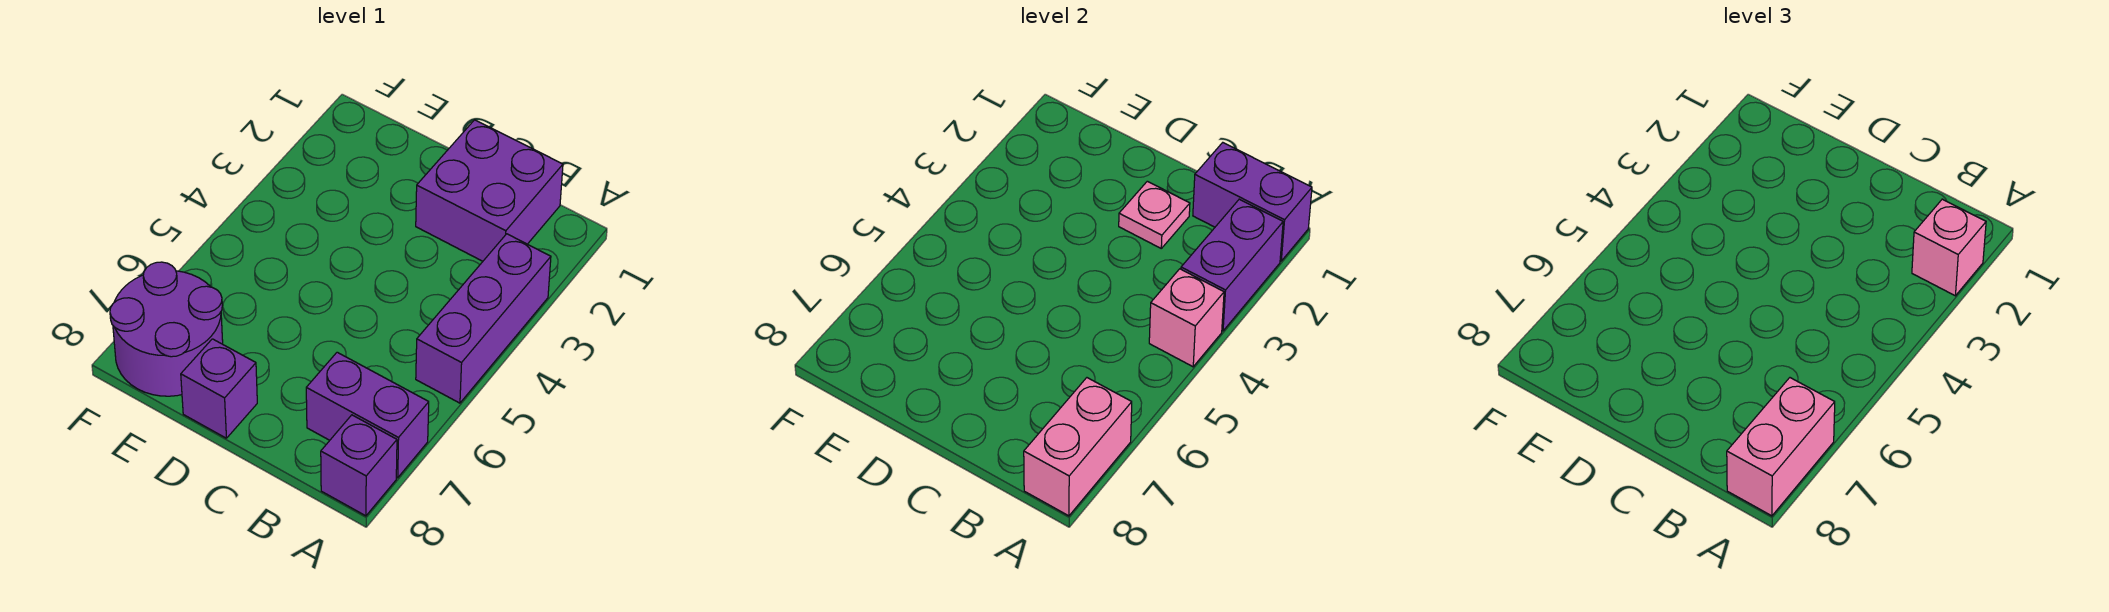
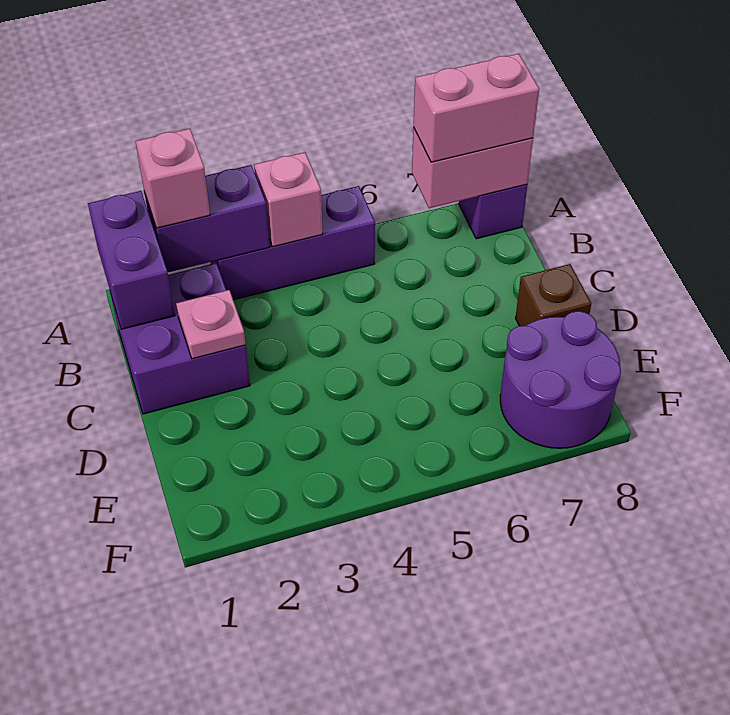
purple 1x2 brick [306,352,429,478] -> none
purple 1x1 brick [181,339,257,438] -> brown 1x1 brick [516,264,591,326]

